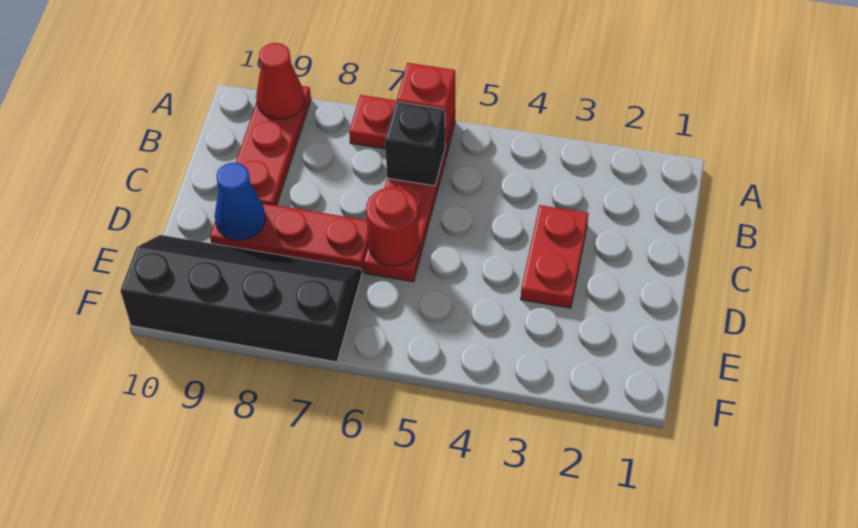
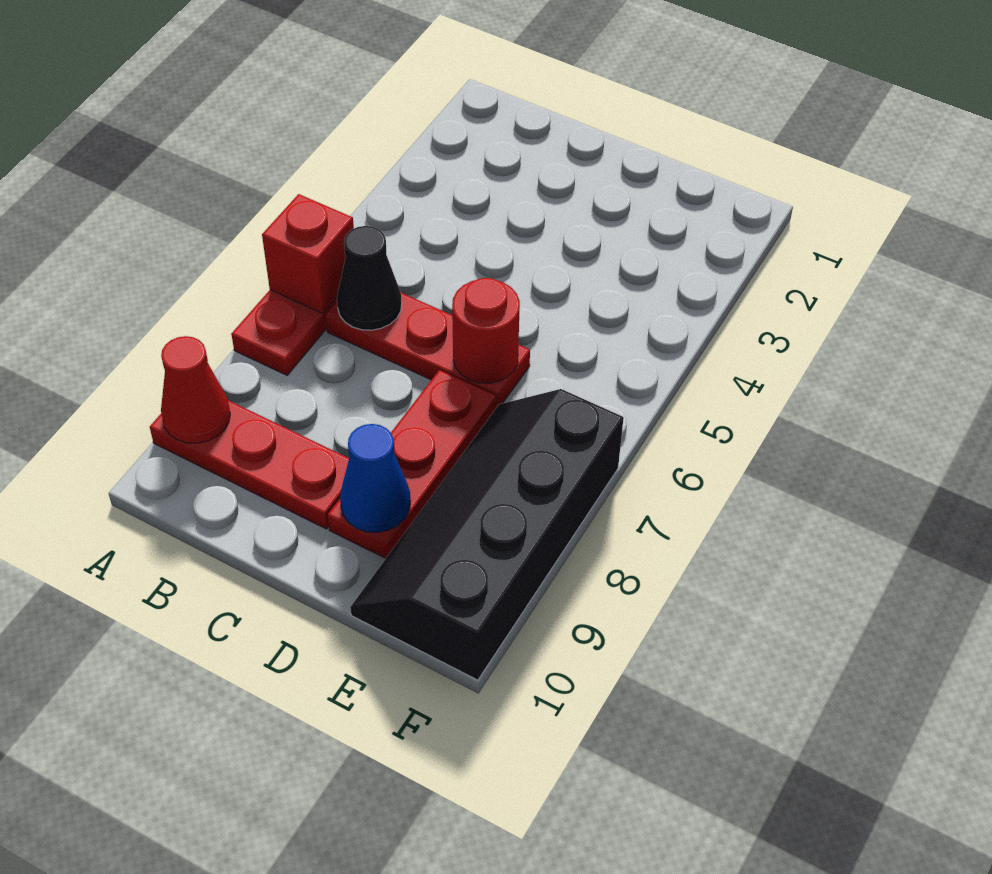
black 1x1 brick [385,102,445,186] -> black 1x1 cone [337,226,402,330]
red 1x2 plate [521,205,589,308] -> none

